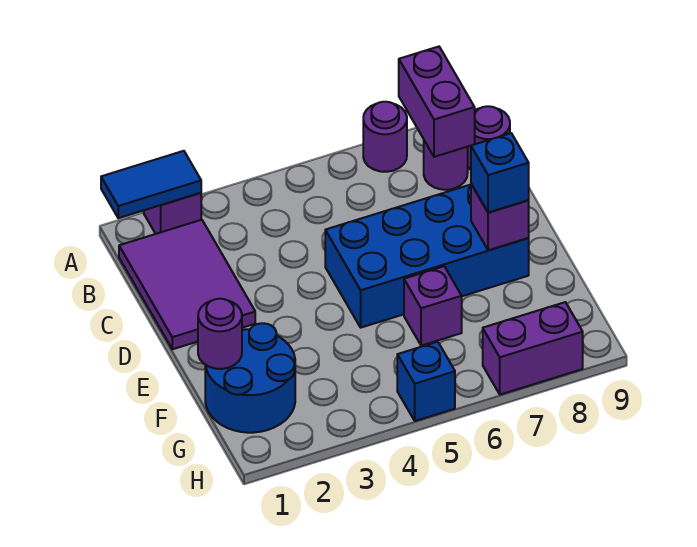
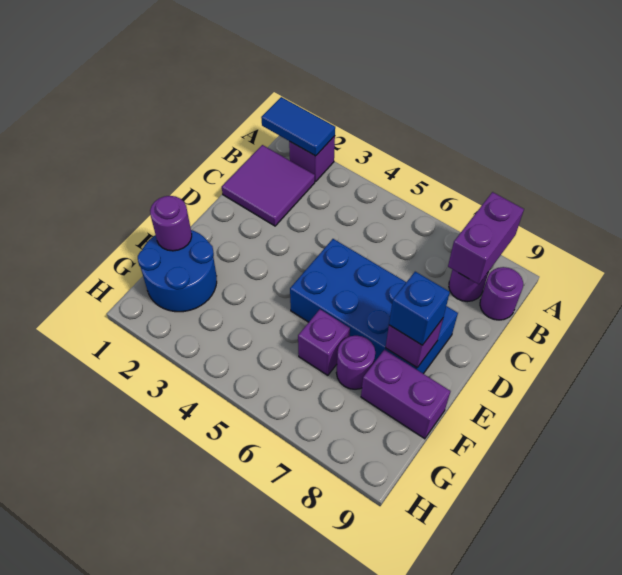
purple 1x1 round brick [363,102,407,172] -> purple 1x1 round brick moved to [336,336,375,389]
purple 2x3 tile [119,220,255,349] -> purple 2x2 tile [222,145,315,226]
blue 1x1 brick [397,342,455,421] -> none
purple 1x2 brick [483,302,583,395] -> purple 1x2 brick moved to [361,350,450,439]

